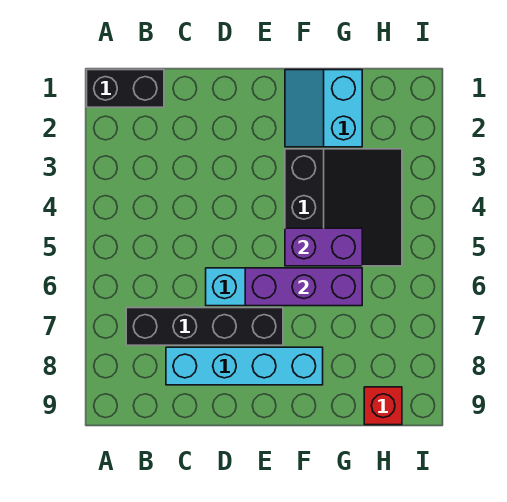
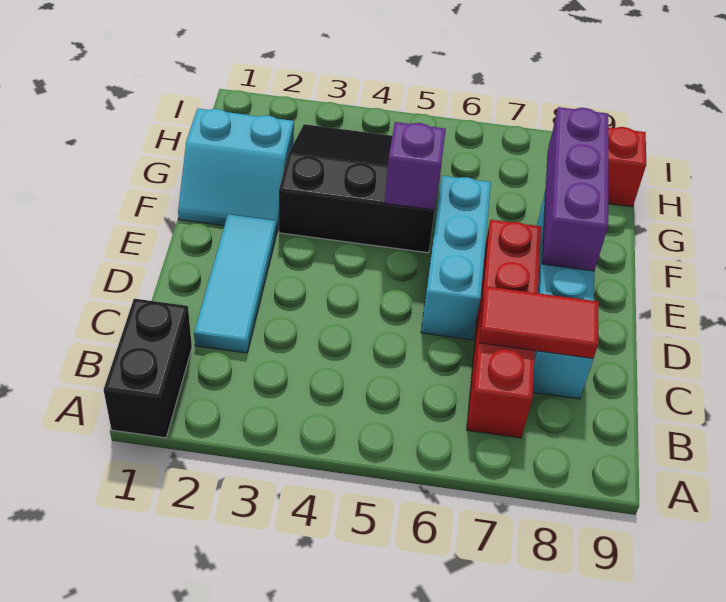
black 1x4 brick [126,308,283,345] -> red 1x4 brick [467,220,541,438]
none -> cyan 1x3 tile [194,214,276,353]
none -> red 1x2 tile [479,286,599,358]
purple 1x3 brick [245,268,362,306] -> purple 1x3 brick moved to [542,107,608,271]
purple 1x2 brick [285,228,362,266] -> purple 1x1 brick [384,122,446,210]

